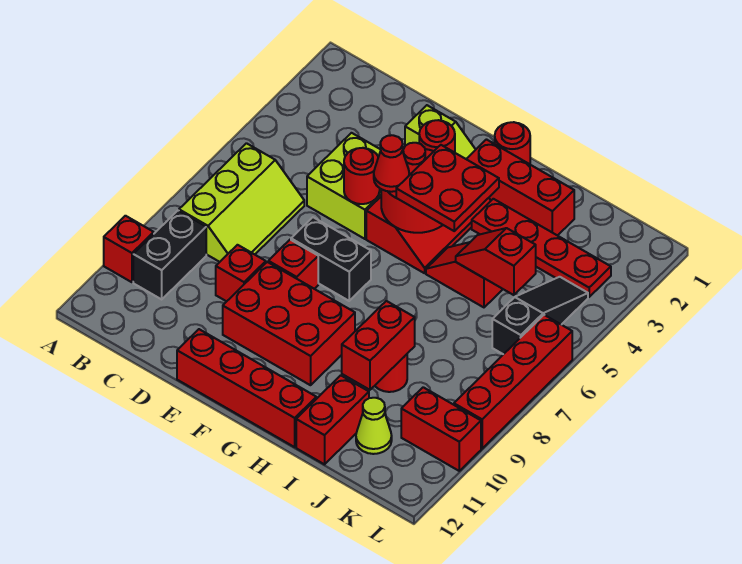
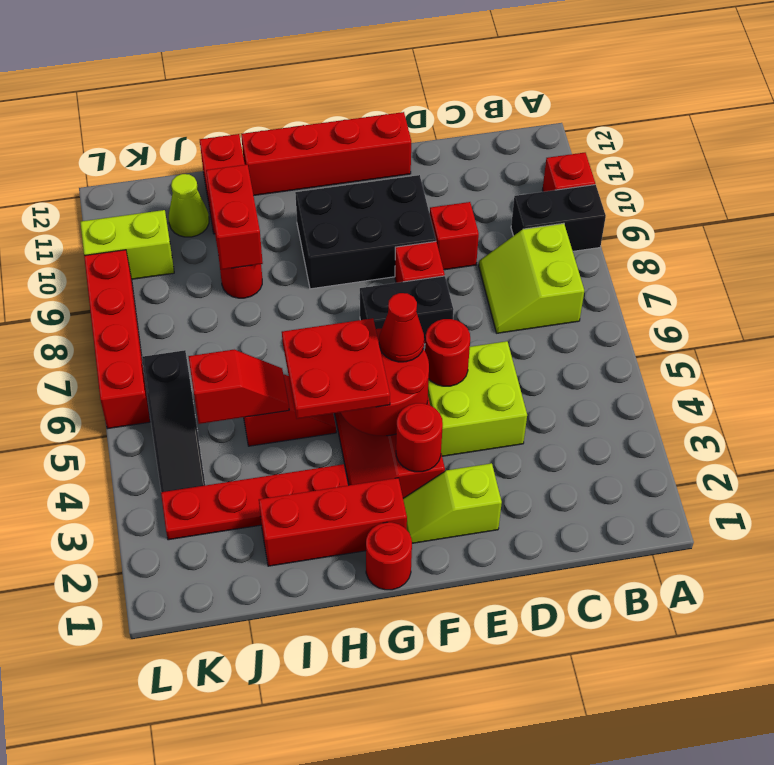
lime 2x3 slope [179,143,304,262] -> lime 2x2 slope [479,223,584,333]
black 1x2 brick [133,211,206,299] -> black 1x2 brick turned to [511,185,606,251]
red 2x3 brick [223,262,355,385] -> black 2x3 brick [295,175,436,289]
red 1x2 brick [401,387,481,471] -> lime 1x2 brick [80,210,174,279]

